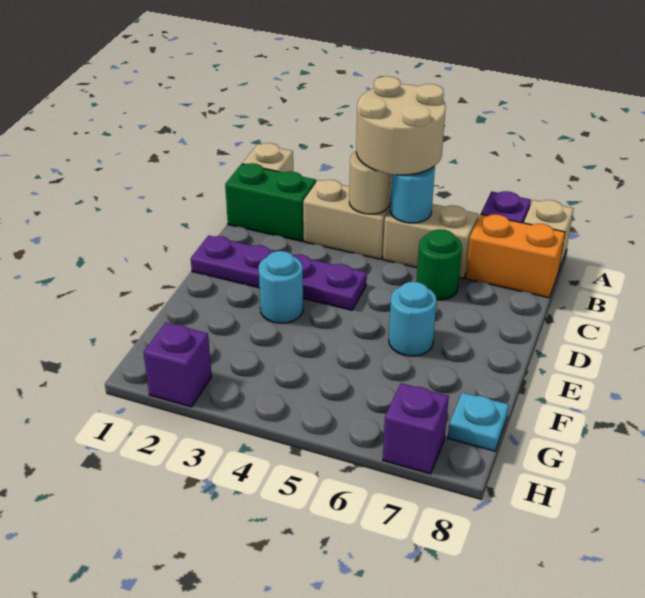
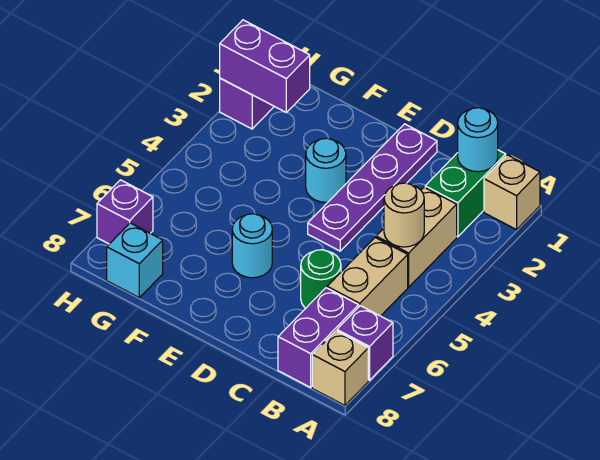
tan 2x2 round brick [356,76,446,175] -> none
cyan 1x1 round brick [390,167,435,223] -> cyan 1x1 round brick moved to [458,108,498,172]
orange 1x2 brick [465,214,565,298] -> purple 1x2 brick [278,288,359,387]
none -> purple 1x2 brick [220,20,310,113]
cyan 1x1 plate [448,392,509,451] -> cyan 1x1 brick [107,223,163,297]

